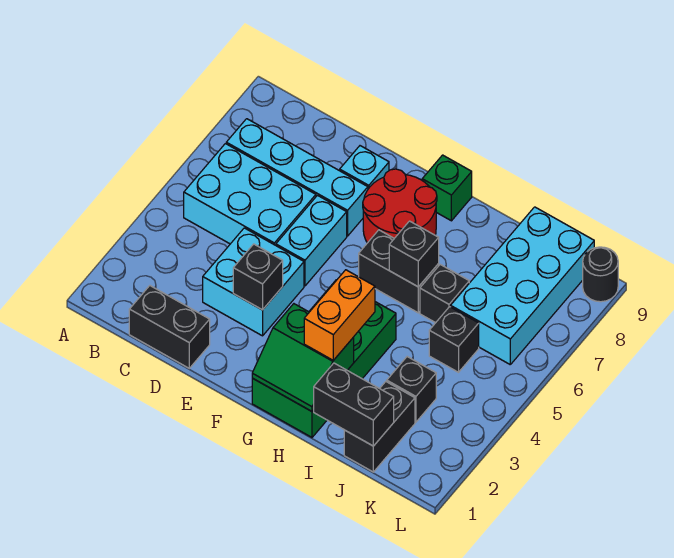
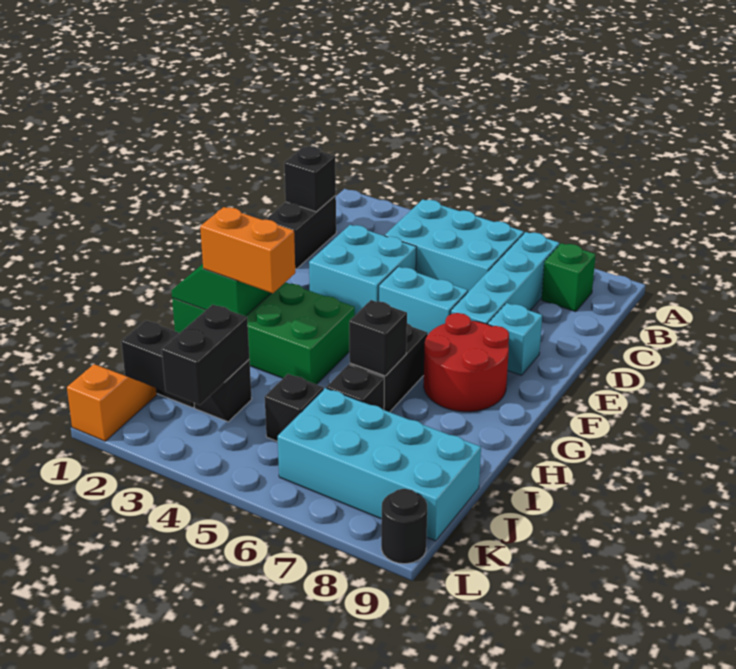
cyan 2x3 brick [184,144,316,245] -> cyan 2x3 brick turned to [385,199,524,292]
black 1x1 brick [233,244,283,310] -> black 1x1 brick moved to [284,146,336,212]
green 1x1 brick [422,155,472,221] -> green 1x1 brick moved to [542,243,596,312]
black 1x2 brick [314,363,394,446] -> black 1x2 brick moved to [162,304,249,405]
none -> orange 1x2 slope [67,364,157,441]

